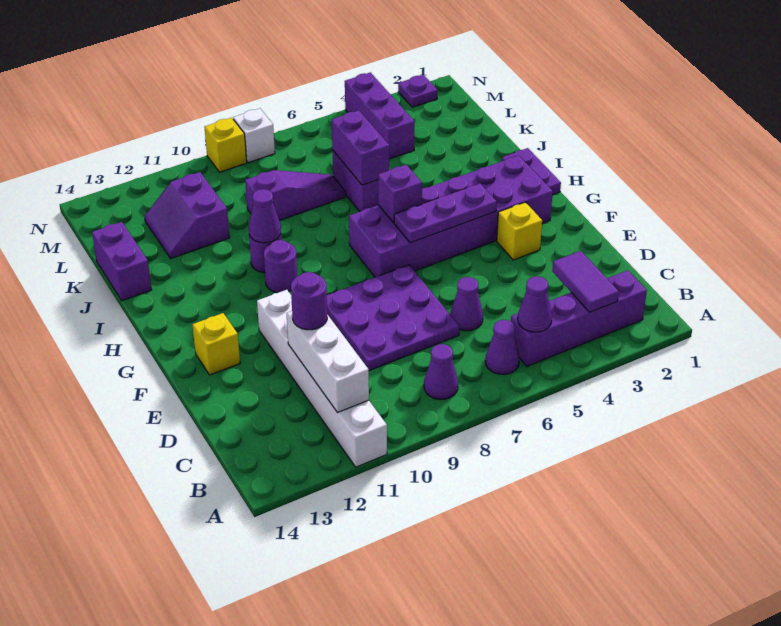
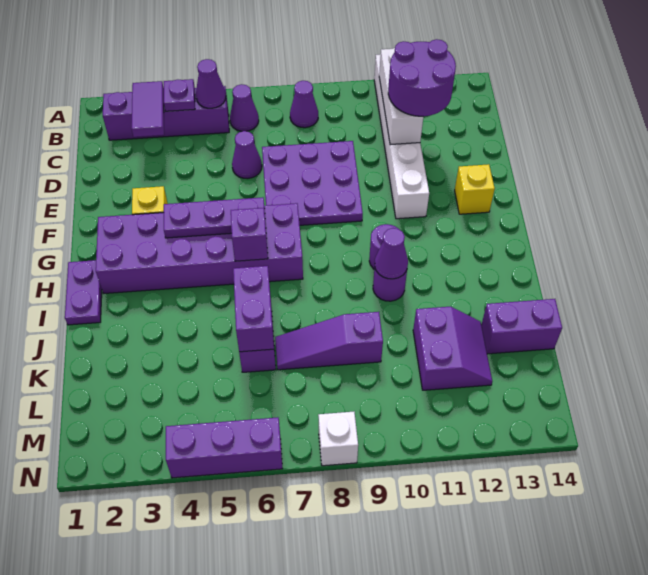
purple 1x1 round brick [291,272,327,330] -> purple 2x2 round brick [388,39,456,116]
purple 1x2 brick [92,222,152,301] -> purple 1x2 brick turned to [481,299,562,354]
purple 1x3 brick [345,72,415,159] -> purple 1x3 brick turned to [166,417,282,478]
purple 1x1 plate [398,75,437,107] -> purple 1x1 plate moved to [164,79,195,111]
yellow 1x1 brick [205,118,247,172] -> none

